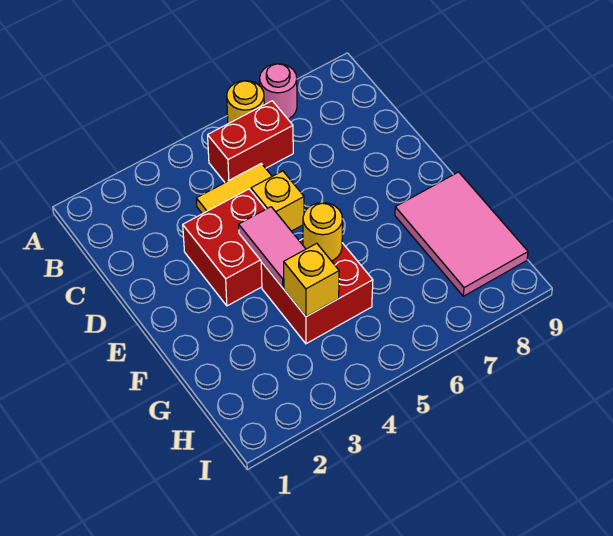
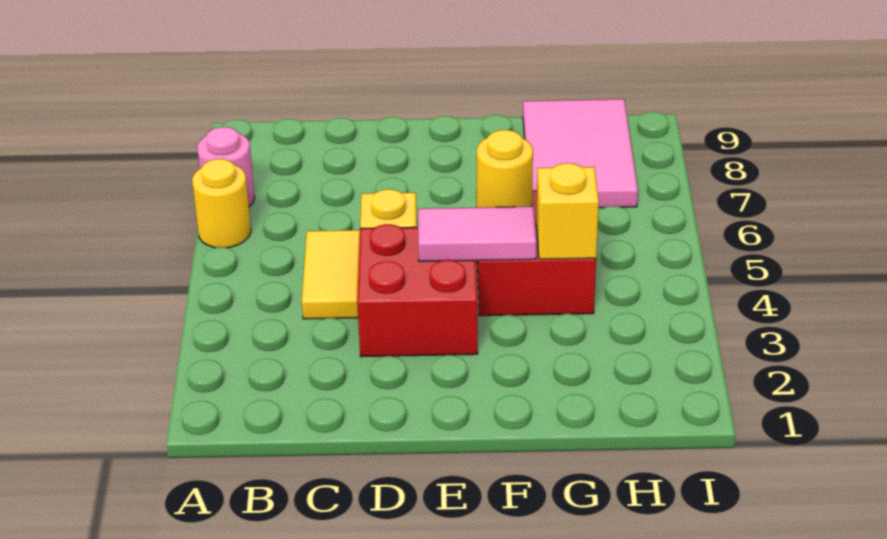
red 1x2 brick [208,101,293,182] -> none
pink 2x3 tile [395,172,528,296] -> pink 2x3 tile turned to [523,99,638,208]

